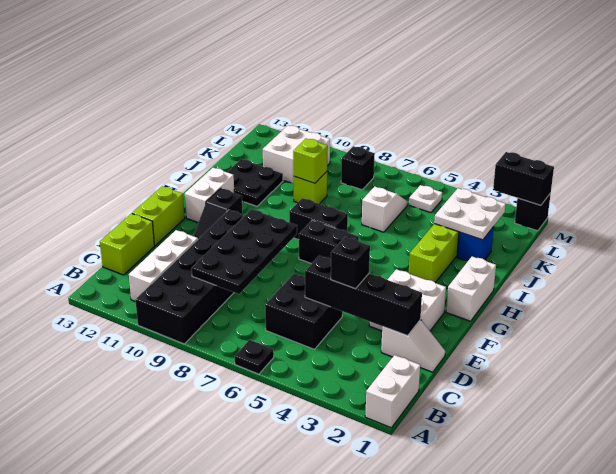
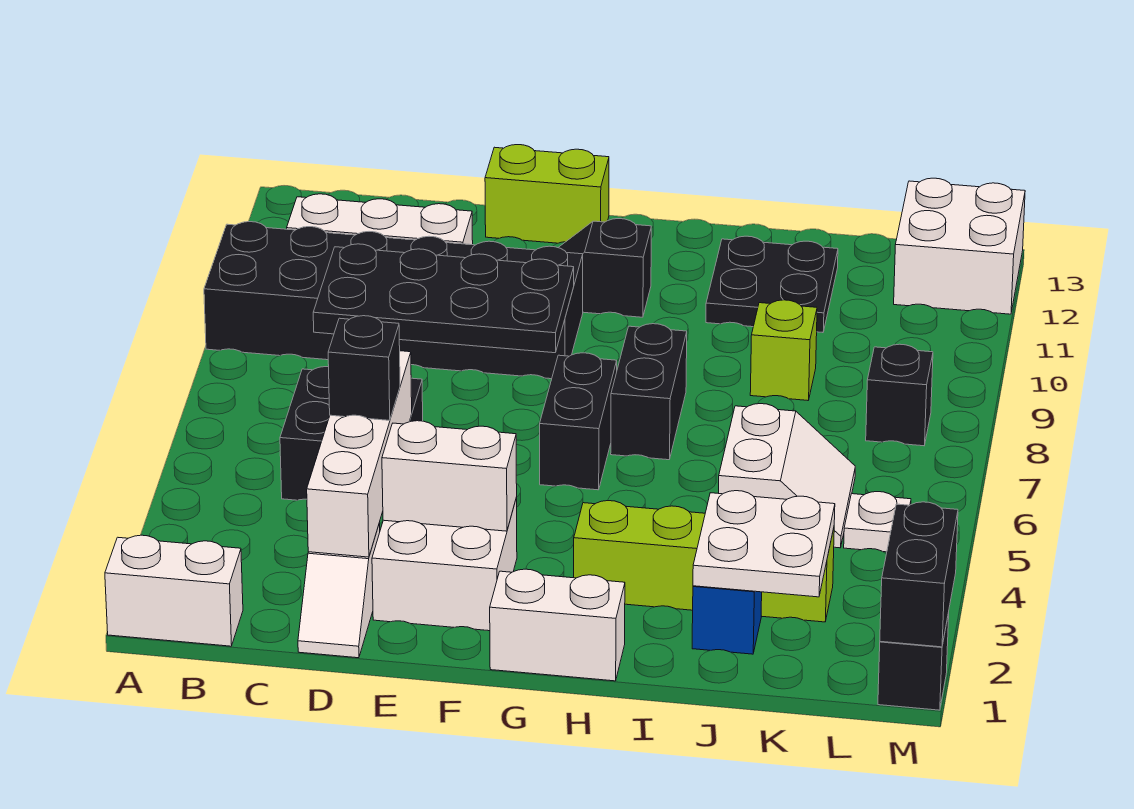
black 1x1 plate [235,340,274,374] -> none
lime 1x2 brick [100,213,155,275] -> none
black 1x4 brick [305,256,422,336] -> white 1x4 brick [307,351,412,557]
white 1x2 brick [185,168,234,222] -> white 1x2 brick moved to [382,421,517,531]
white 1x2 slope [362,186,407,232] -> white 2x2 slope [719,404,855,548]
lime 1x1 brick [293,139,328,183] -> none
white 2x2 brick [263,125,330,184] -> white 2x2 brick moved to [894,178,1025,314]

